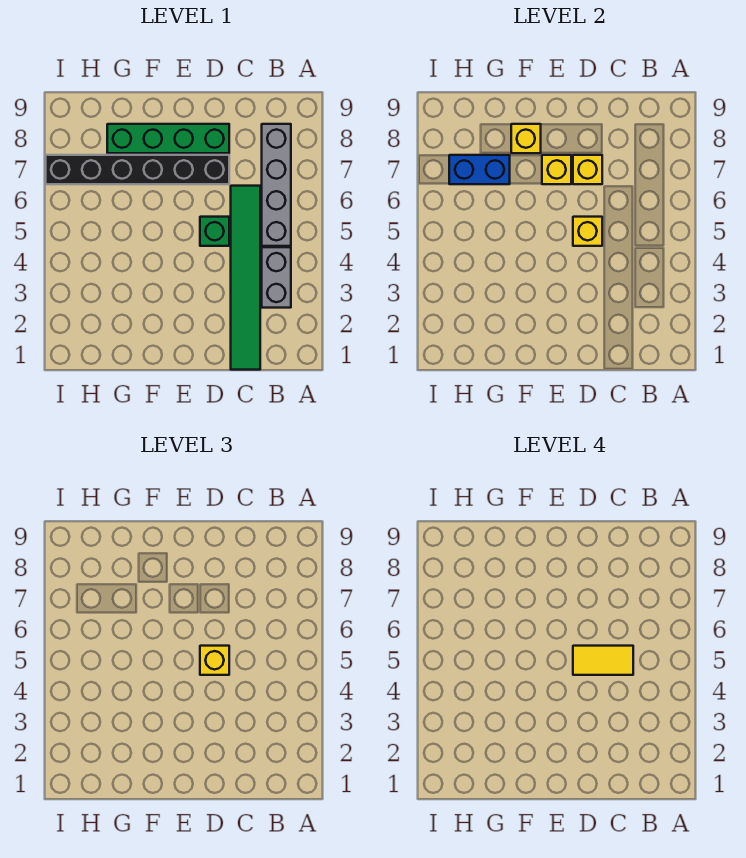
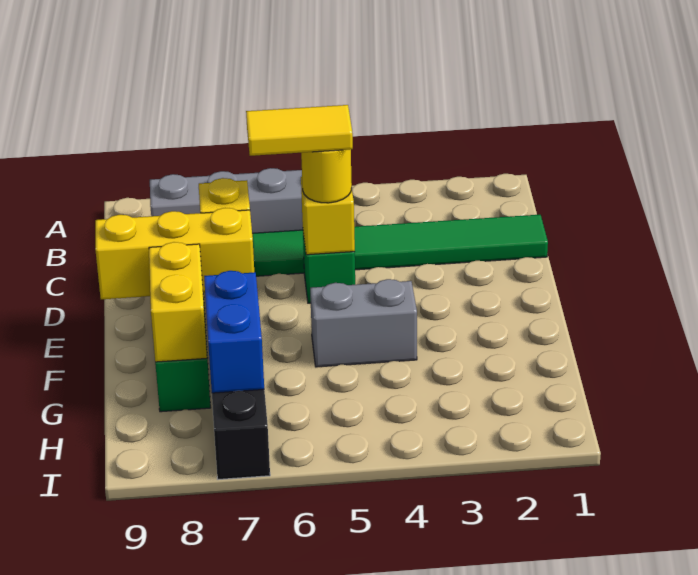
grey 1x2 brick [262,247,291,308] -> grey 1x2 brick moved to [310,279,417,367]
yellow 1x2 tile [573,646,633,675] -> yellow 1x2 tile turned to [246,105,353,156]
yellow 1x1 brick [200,646,229,675] -> yellow 1x1 round brick [301,149,352,203]
yellow 1x1 brick [542,155,571,184] -> yellow 1x3 brick [95,208,254,299]
yellow 1x1 brick [511,124,541,153] -> yellow 1x2 brick [149,242,207,362]

